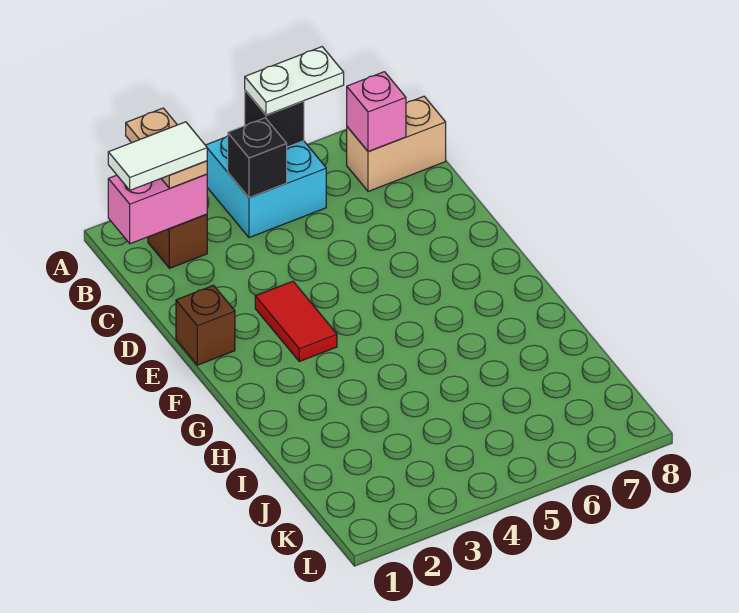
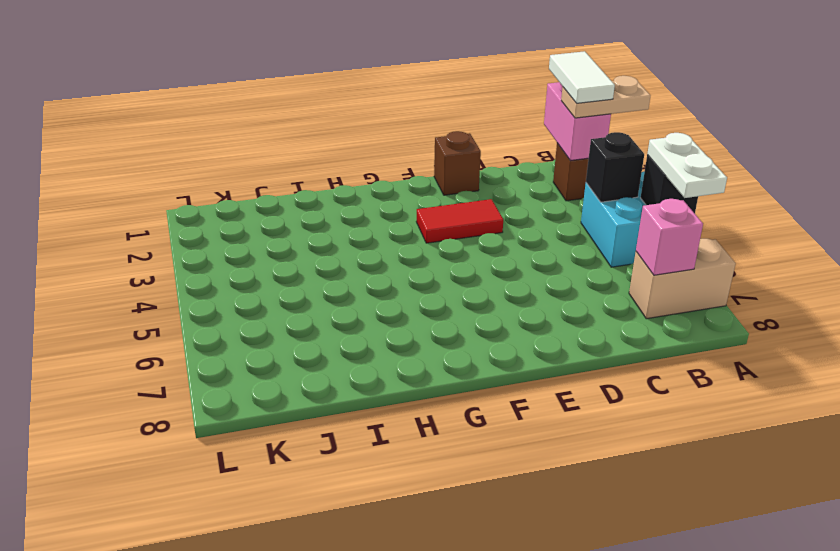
tan 1x2 brick [347,96,446,191] -> tan 1x2 brick turned to [629,239,736,319]

